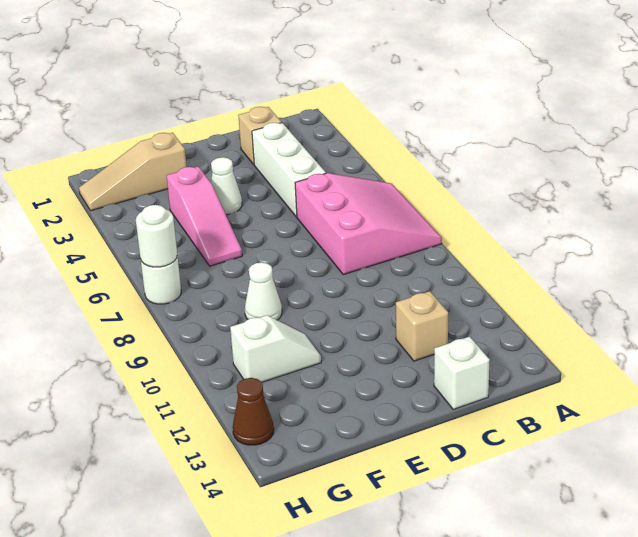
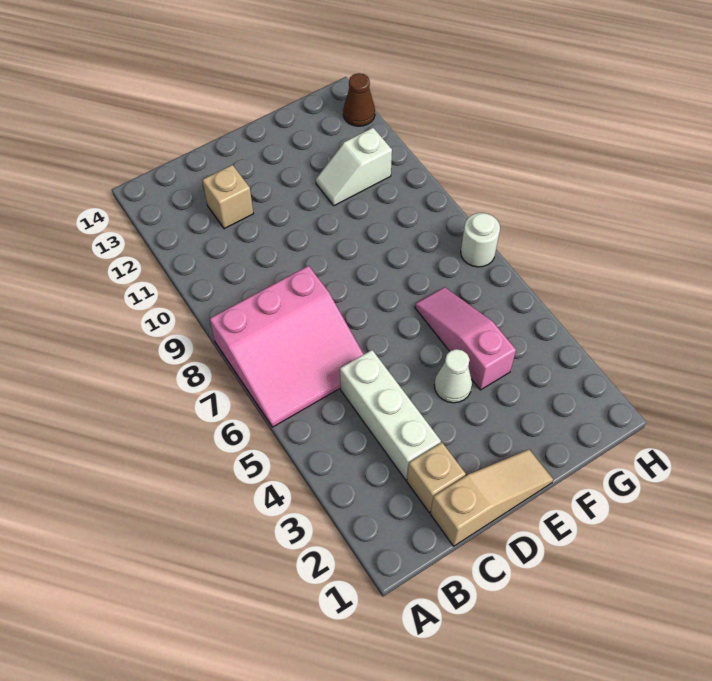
pink 3x3 slope [295,173,442,275] -> pink 3x3 slope turned to [209,266,364,427]
white 1x1 brick [434,337,490,409] -> none
tan 1x3 slope [79,133,187,211] -> tan 1x3 slope moved to [430,449,553,546]
white 1x1 cone [245,262,282,320] -> none
white 1x1 round brick [136,205,177,267] -> none

